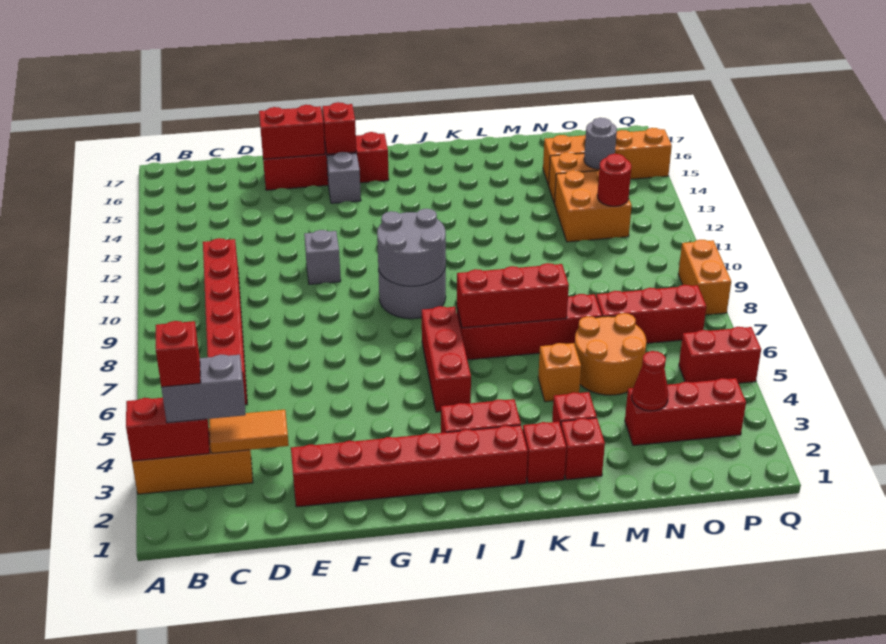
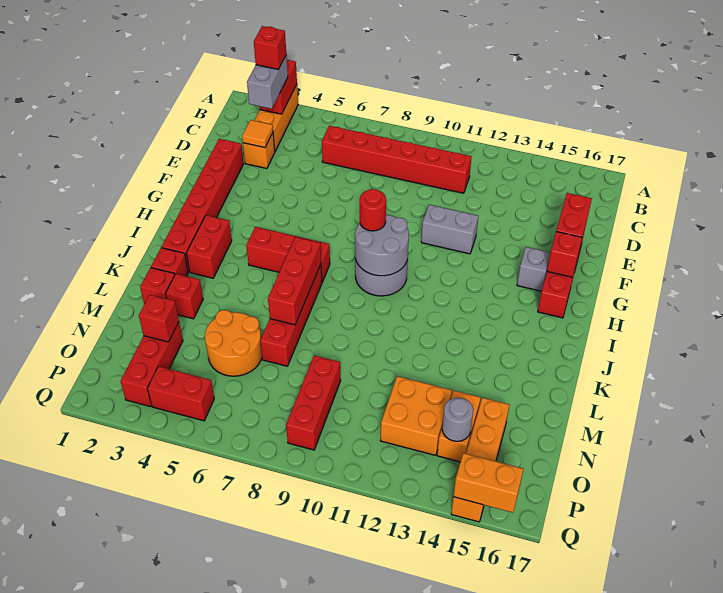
orange 1x2 tile [209,410,289,453] -> orange 1x1 tile [242,120,273,148]
grey 1x1 brick [304,230,341,284] -> grey 1x2 brick [421,205,478,254]
orange 1x1 brick [538,343,581,402] -> orange 1x1 brick moved to [243,133,275,169]
red 1x1 cone [632,351,669,411] -> red 1x1 brick [139,295,179,342]
red 1x3 brick [596,285,706,343] -> red 1x3 brick moved to [286,355,341,450]
red 1x1 round brick [597,154,631,206] -> red 1x1 round brick moved to [360,189,386,231]
red 1x2 brick [679,327,761,383] -> red 1x2 brick turned to [148,366,214,421]
orange 1x2 brick [678,240,731,315] -> orange 1x2 brick moved to [453,453,523,513]

